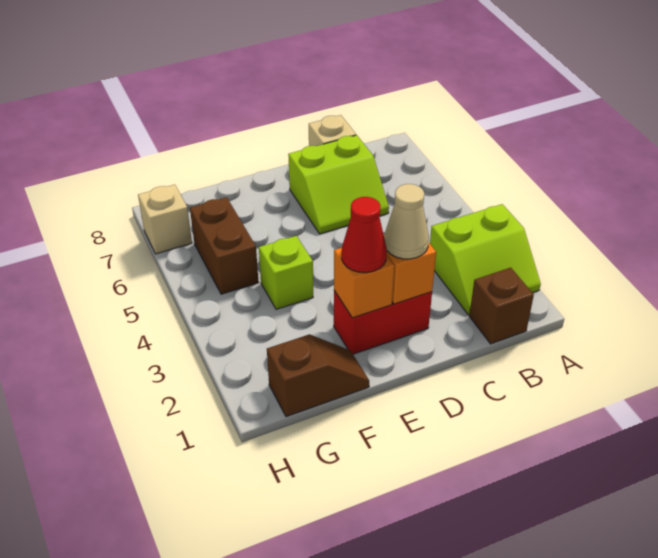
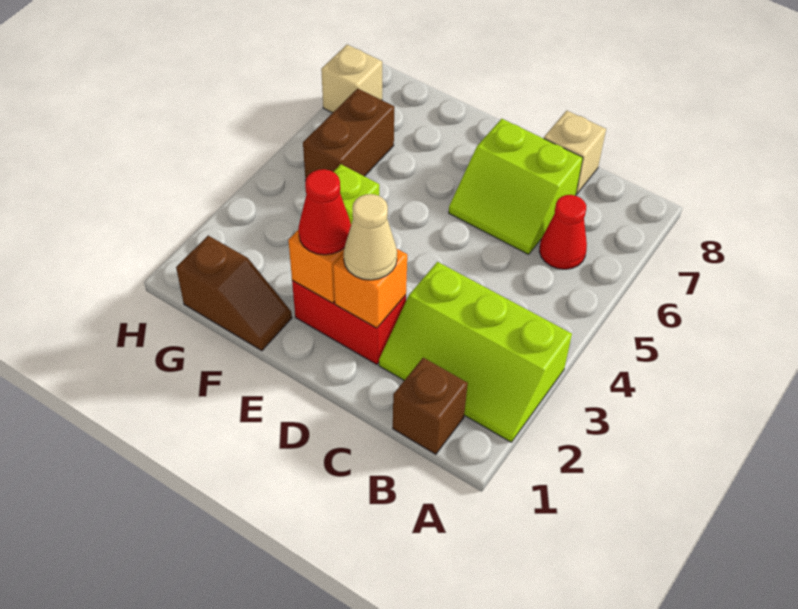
lime 2x2 slope [430,204,541,315] -> lime 2x3 slope [379,262,572,442]
none -> red 1x1 cone [539,195,587,269]

